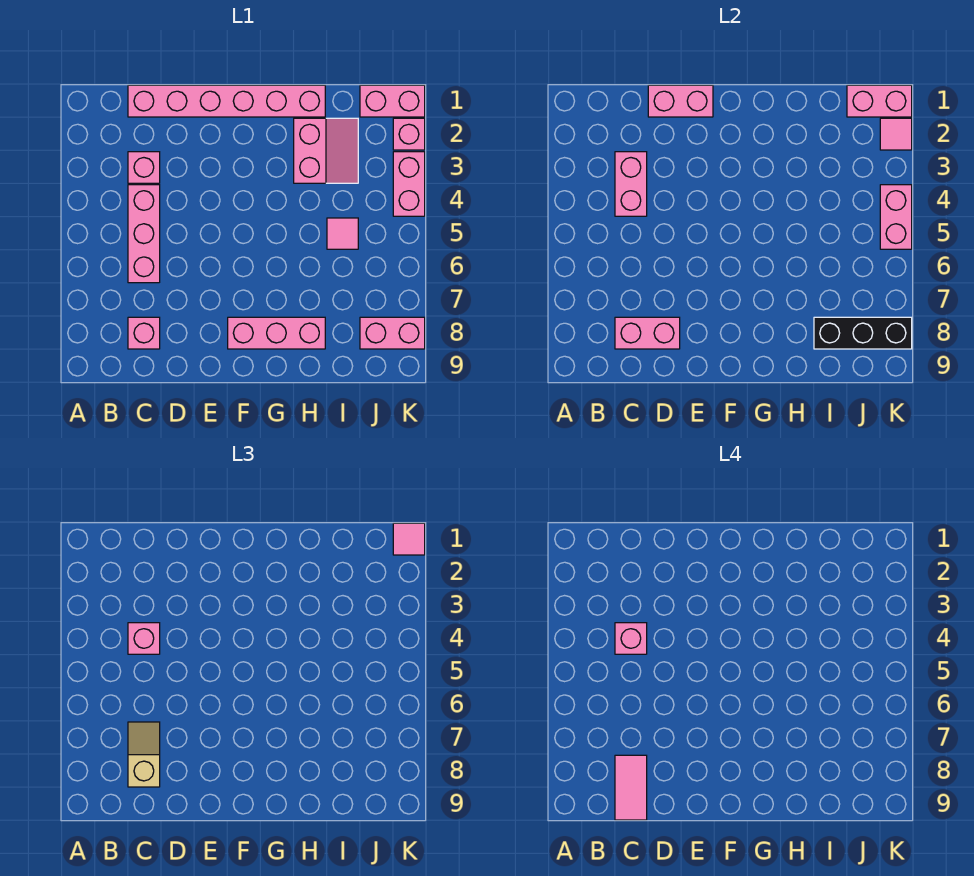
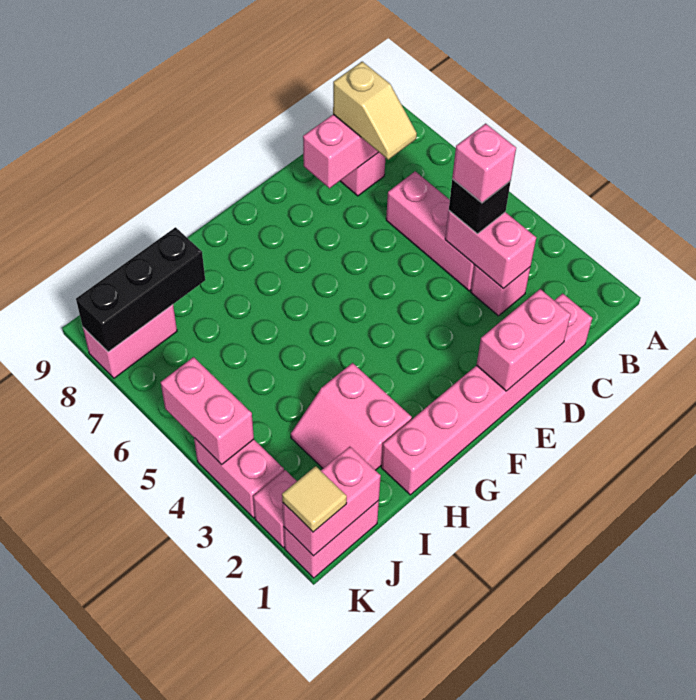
pink 1x1 brick [128,623,160,654] -> black 1x1 brick [449,179,511,234]
pink 1x2 tile [615,755,647,820] -> none
pink 1x3 brick [228,317,325,349] -> none
pink 1x1 tile [327,218,358,249] -> none
pink 1x1 tile [393,523,425,555] -> tan 1x1 tile [282,466,347,532]
pink 1x1 tile [880,118,912,150] -> none

